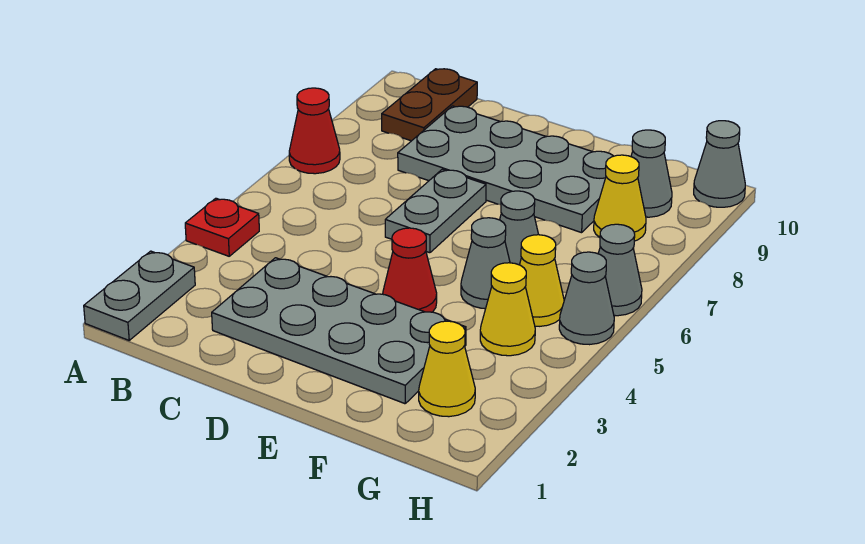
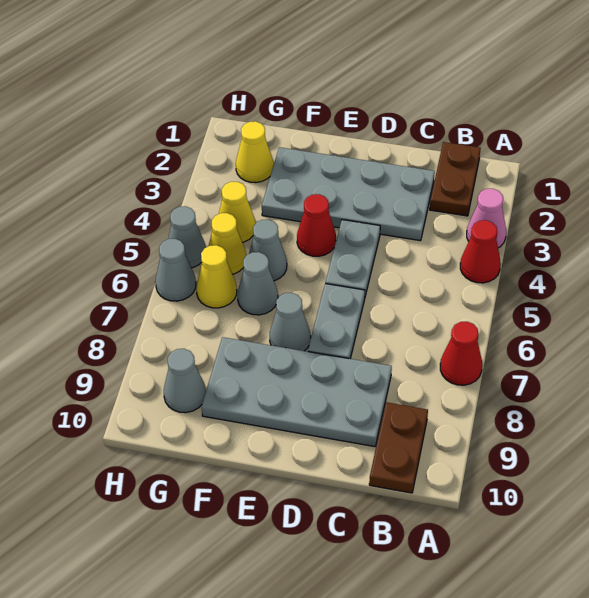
grey 1x2 plate [84,251,195,340] -> grey 1x2 plate moved to [325,220,380,296]
none -> pink 1x1 cone [467,189,506,248]
red 1x1 plate [185,198,259,256] -> red 1x1 cone [460,220,501,283]
none -> brown 1x2 plate [430,142,481,216]
yellow 1x1 cone [594,155,646,241] -> yellow 1x1 cone moved to [196,245,237,308]
grey 1x1 cone [694,121,745,207] -> grey 1x1 cone moved to [270,293,311,351]

